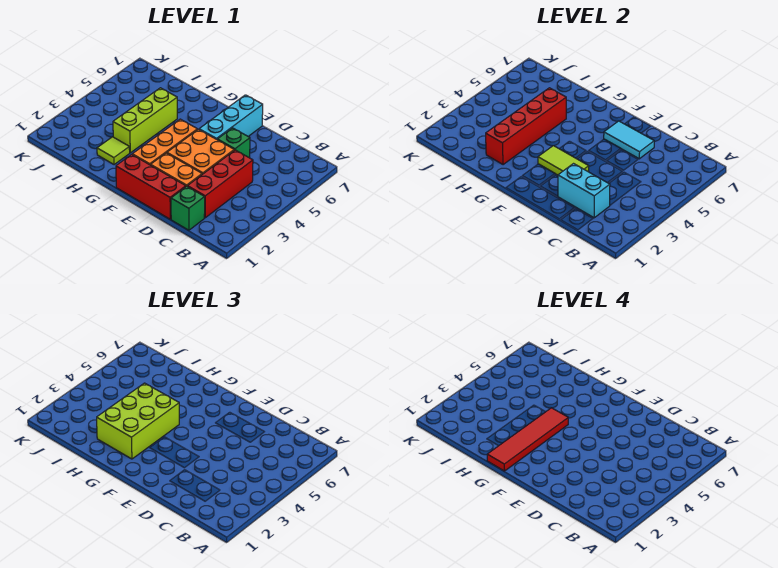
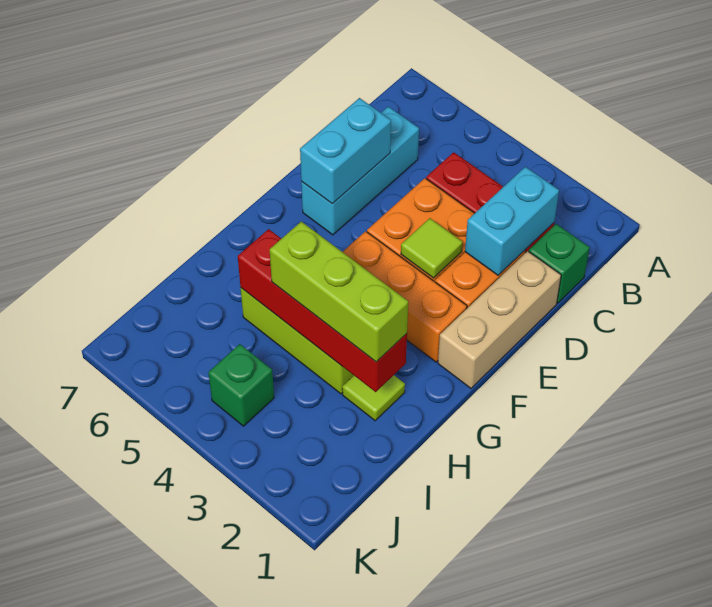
red 1x3 brick [116,154,186,219] -> tan 1x3 brick [438,251,561,388]
green 1x1 brick [217,128,250,158] -> green 1x1 brick moved to [208,344,274,426]
cyan 1x2 tile [604,121,654,159] -> cyan 1x2 brick [300,98,391,204]
lime 1x2 tile [538,146,589,175] -> lime 1x1 tile [401,218,463,278]
cyan 1x3 brick [199,95,263,139] -> cyan 1x3 brick turned to [301,107,419,235]
red 1x4 tile [487,408,568,471] -> none
lime 2x3 brick [97,383,179,459] -> lime 1x3 brick [270,221,408,362]

